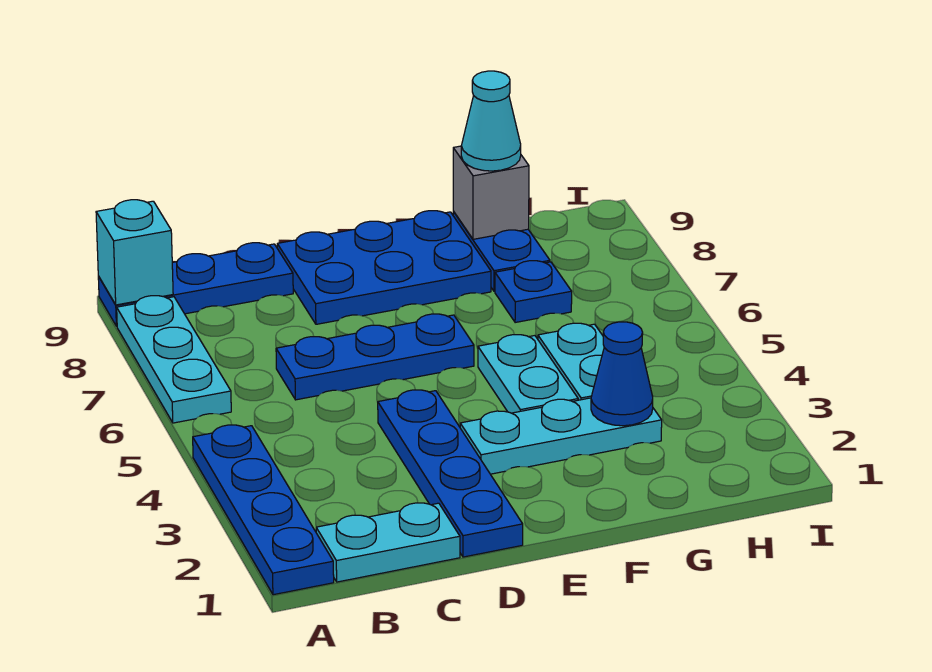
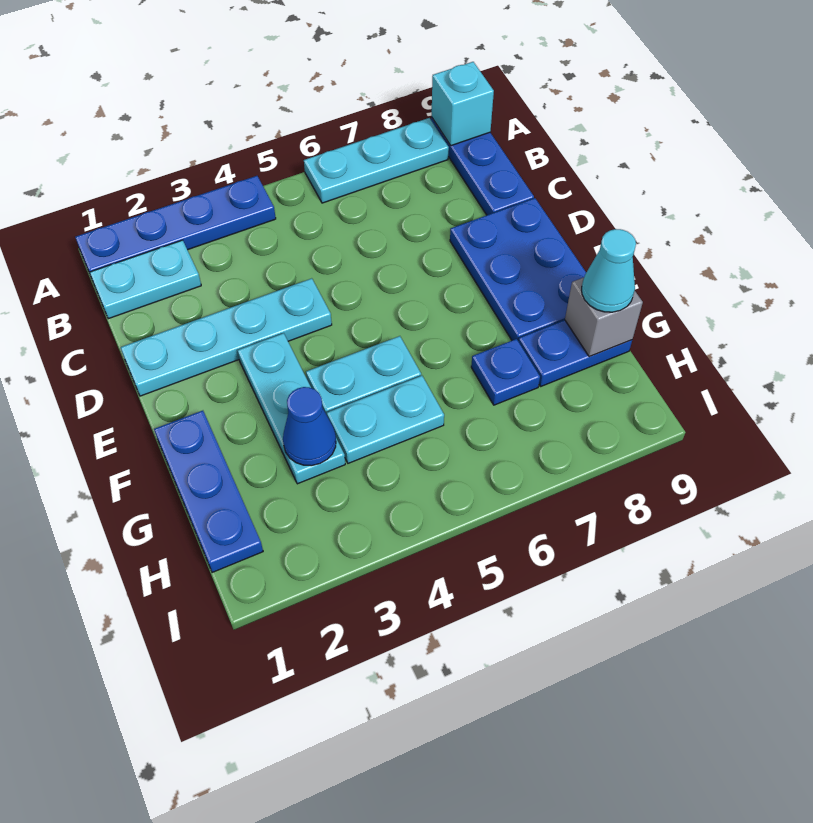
cyan 1x2 plate [316,503,460,582] -> cyan 1x2 plate turned to [90,240,201,319]
blue 1x3 plate [276,314,474,400] -> blue 1x3 plate moved to [154,411,263,573]
blue 1x4 plate [378,390,523,557] -> cyan 1x4 plate [121,278,332,396]

